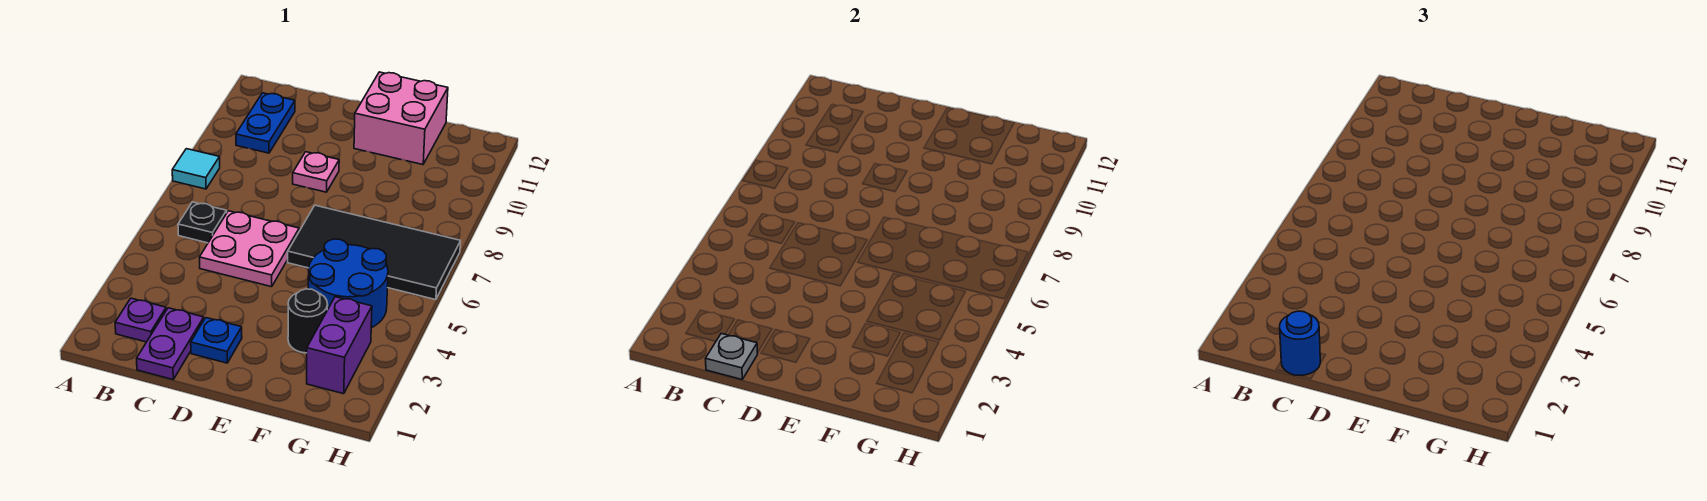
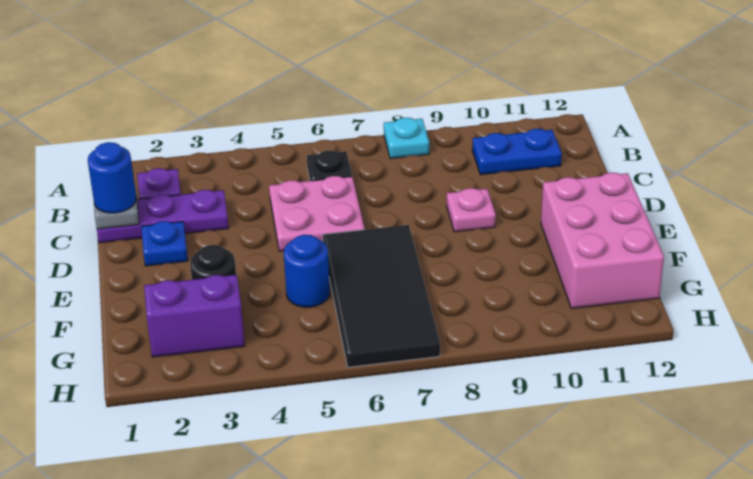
cyan 1x1 tile [172,149,220,189] -> cyan 1x1 plate [384,118,429,159]
purple 1x2 plate [136,308,204,379] -> purple 1x3 plate [97,190,229,243]
pink 2x2 brick [354,72,448,165] -> pink 2x3 brick [541,173,664,308]
blue 2x2 round brick [308,239,388,328] -> blue 1x1 round brick [284,235,330,307]

